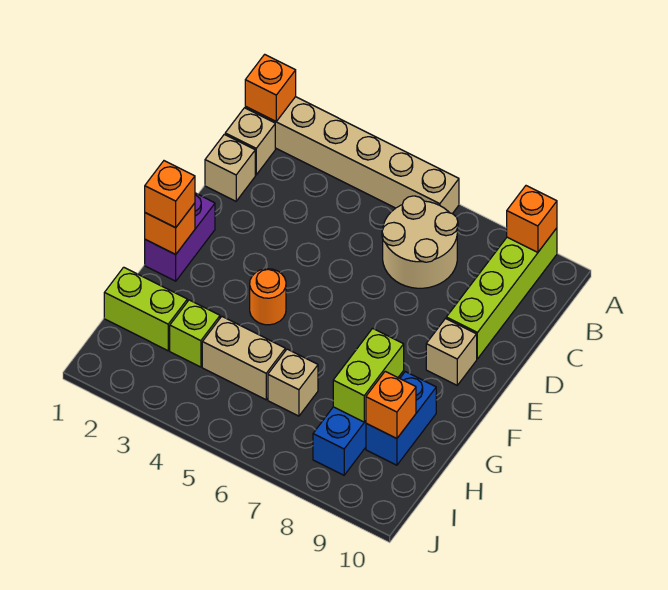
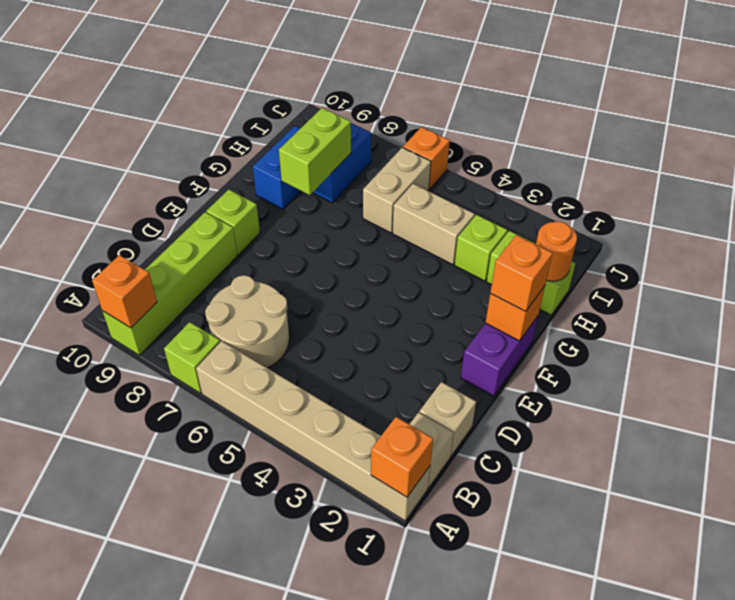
none -> lime 1x1 brick [164,322,220,393]
tan 1x1 brick [426,319,477,385] -> lime 1x1 brick [206,189,260,255]
orange 1x1 round brick [250,269,286,325] -> orange 1x1 round brick moved to [536,221,577,281]
tan 1x1 brick [268,349,318,416] -> tan 1x2 brick [363,148,431,233]
orange 1x1 brick [366,371,416,439] -> orange 1x1 brick moved to [403,127,450,189]

